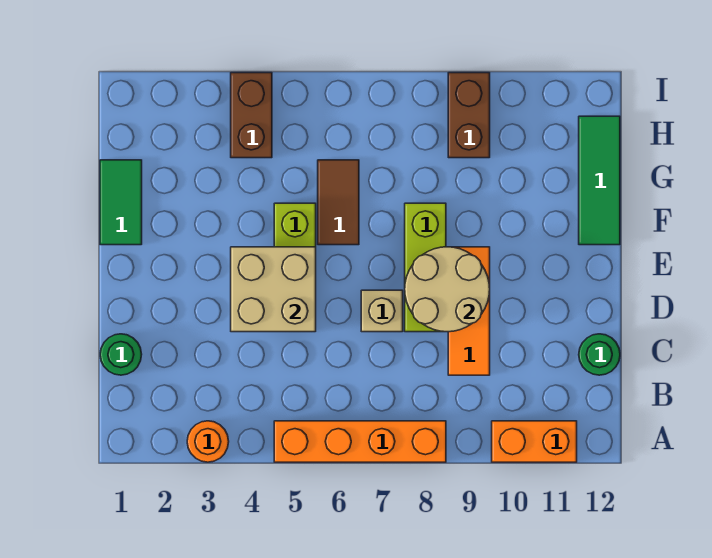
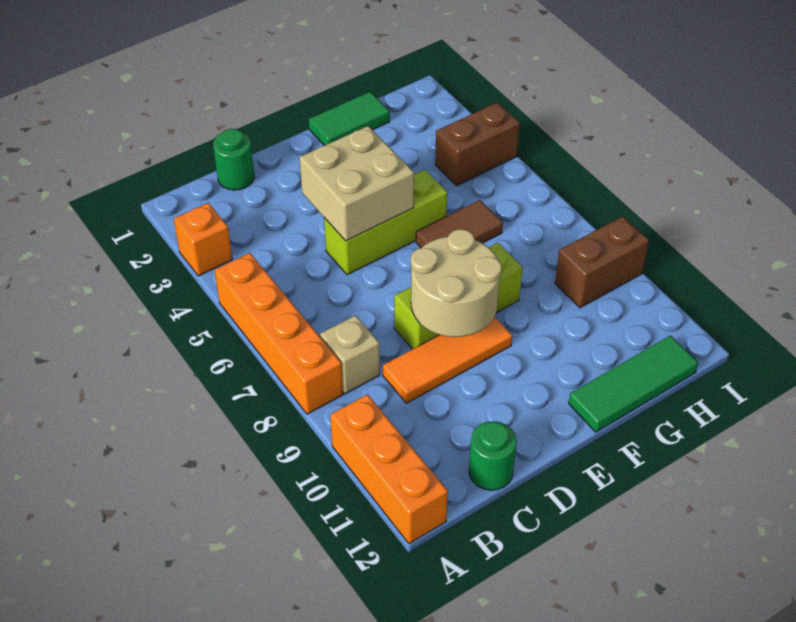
orange 1x1 round brick [187,421,229,462] -> orange 1x1 brick [174,203,232,276]
orange 1x2 brick [492,421,577,462] -> orange 1x3 brick [330,394,448,544]
tan 1x1 brick [361,290,403,332] -> tan 1x1 brick moved to [320,315,380,394]

